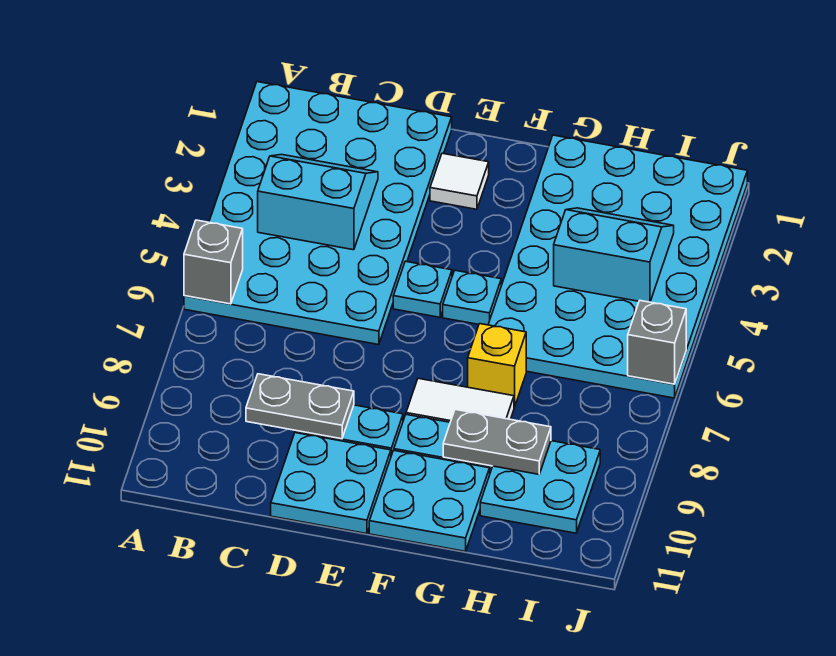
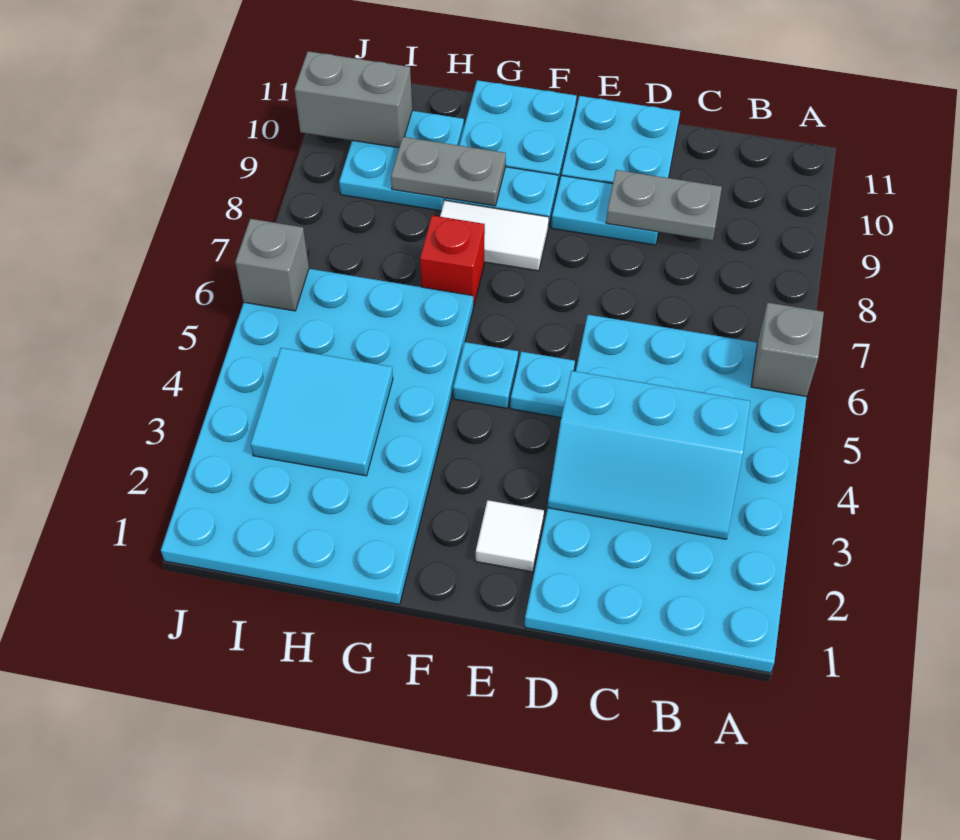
cyan 2x2 slope [258,155,378,250] -> cyan 2x3 slope [548,371,750,539]
yellow 1x1 brick [468,324,526,407] -> red 1x1 brick [420,215,485,306]
cyan 2x2 slope [554,208,674,302] -> cyan 2x2 tile [251,348,393,476]
none -> grey 1x2 brick [295,51,412,148]

